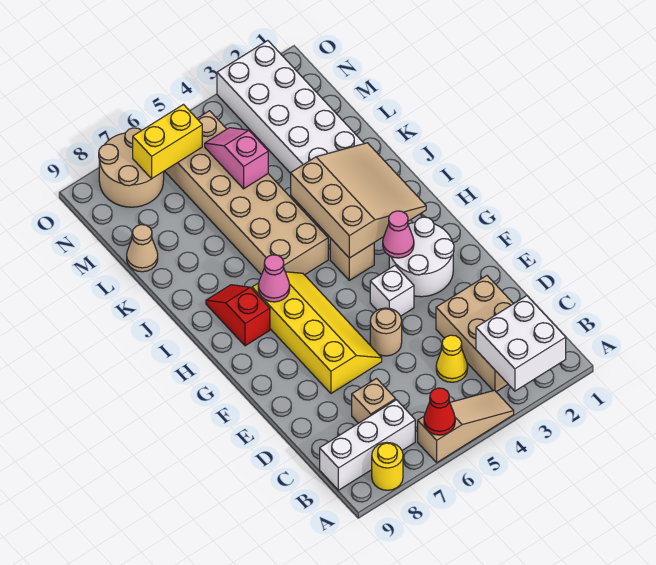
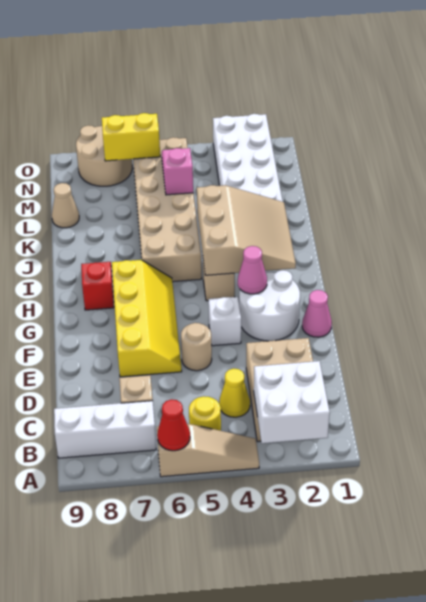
yellow 1x1 round brick [372,443,403,490] -> yellow 1x1 round brick moved to [189,396,221,431]
pink 1x1 cone [258,255,290,302] -> pink 1x1 cone moved to [302,290,332,337]

